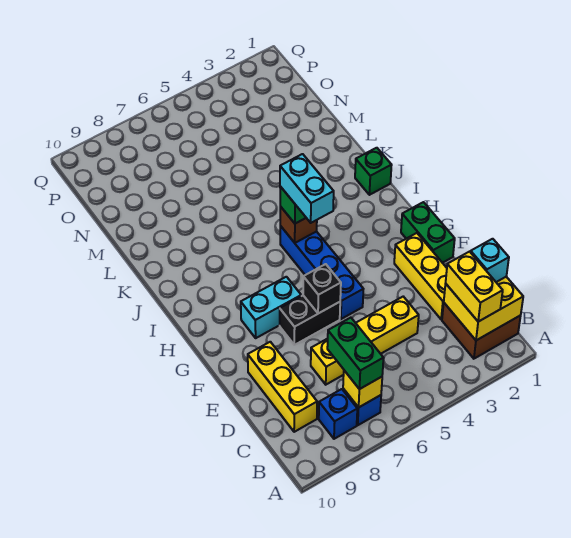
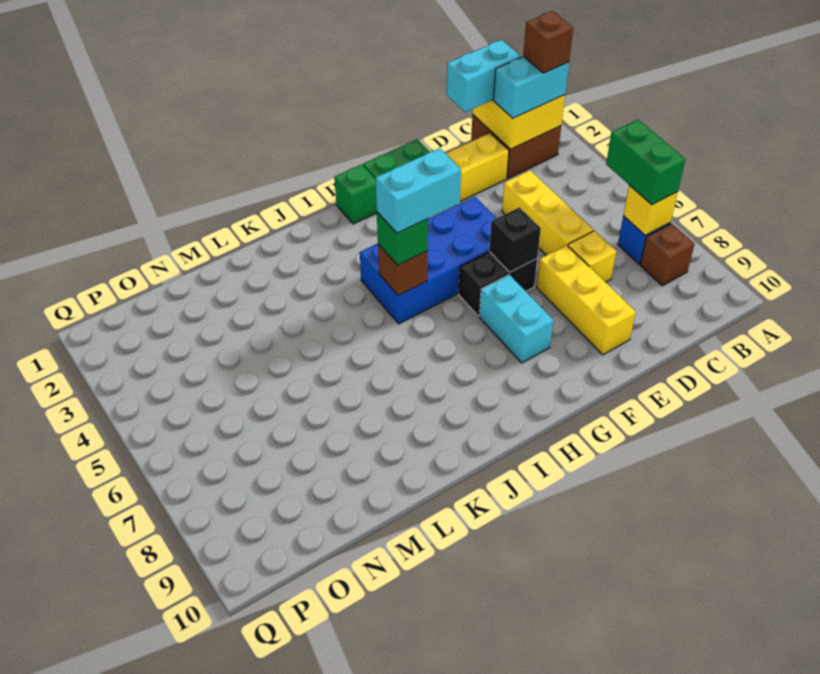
yellow 1x2 brick [446,252,503,322] -> cyan 1x2 brick [494,56,569,118]
none -> brown 1x1 brick [523,11,573,73]
green 1x2 brick [327,318,383,389] -> green 1x2 brick turned to [606,120,686,205]
blue 1x1 brick [319,389,357,439] -> brown 1x1 brick [640,224,695,286]
cyan 1x1 brick [471,239,509,282] -> cyan 1x2 brick [447,40,521,112]
yellow 1x3 brick [248,342,317,432] -> yellow 1x3 brick turned to [537,245,636,355]
blue 1x4 brick [280,226,363,319] -> blue 2x4 brick [360,197,497,324]
black 1x2 brick [280,296,340,345] -> black 1x2 brick turned to [459,252,537,316]
green 1x1 brick [355,148,392,195] -> green 1x1 brick moved to [334,164,377,224]

